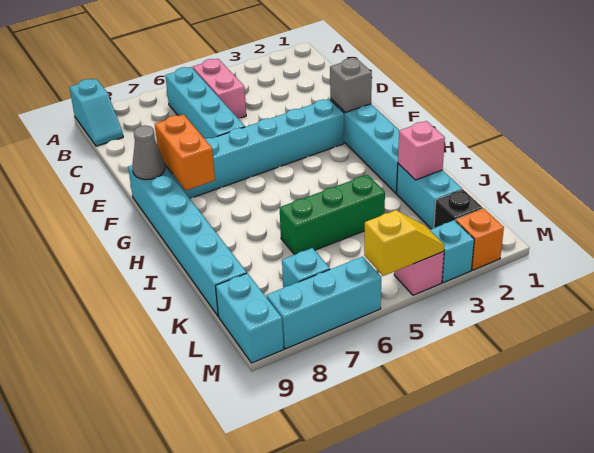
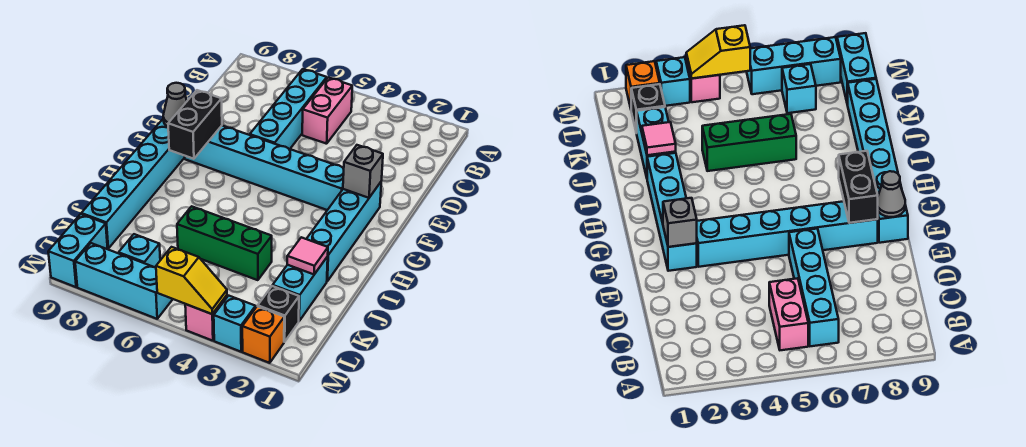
cyan 1x2 slope [69,79,123,146] -> none
orange 1x2 brick [155,114,215,190] -> black 1x2 brick [168,90,222,159]
pink 1x1 brick [398,121,445,180] -> pink 1x1 tile [287,237,328,274]

